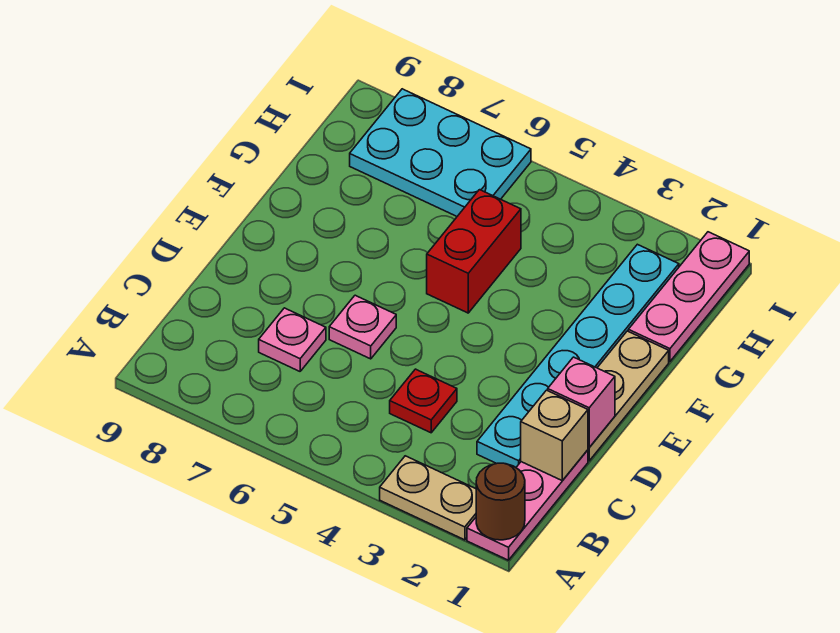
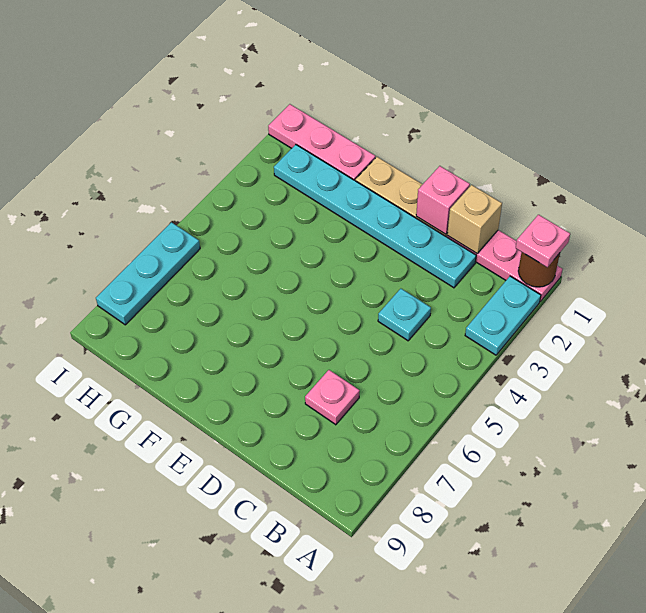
tan 1x2 plate [380,456,476,540] -> cyan 1x2 plate [465,276,541,355]
red 1x1 plate [390,369,457,433] -> cyan 1x1 plate [378,289,431,341]
pink 1x1 plate [329,295,396,359] -> pink 1x1 plate moved to [516,215,570,267]
red 1x2 brick [427,190,521,313] -> none
cyan 2x3 plate [350,89,531,216] -> cyan 1x3 plate [96,222,200,325]

